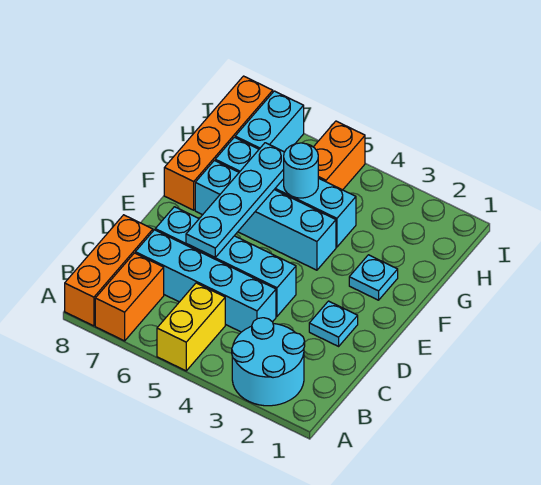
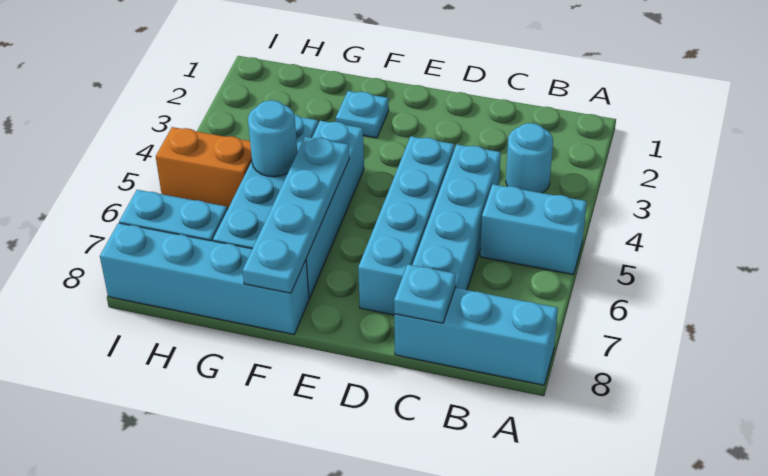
cyan 2x2 round brick [232,318,305,406] -> cyan 1x1 round brick [506,123,553,193]
yellow 1x2 brick [157,283,225,371] -> cyan 1x2 brick [480,184,587,275]
orange 1x2 brick [95,253,164,341] -> none
orange 1x3 brick [65,215,153,326] -> cyan 1x3 brick [394,288,558,385]
cyan 1x1 plate [309,301,358,346] -> cyan 1x1 plate moved to [394,264,456,323]
cyan 1x4 plate [186,143,284,257] -> cyan 1x4 plate turned to [243,137,349,293]
orange 1x4 brick [164,76,273,210] -> cyan 1x4 brick [100,223,309,334]

